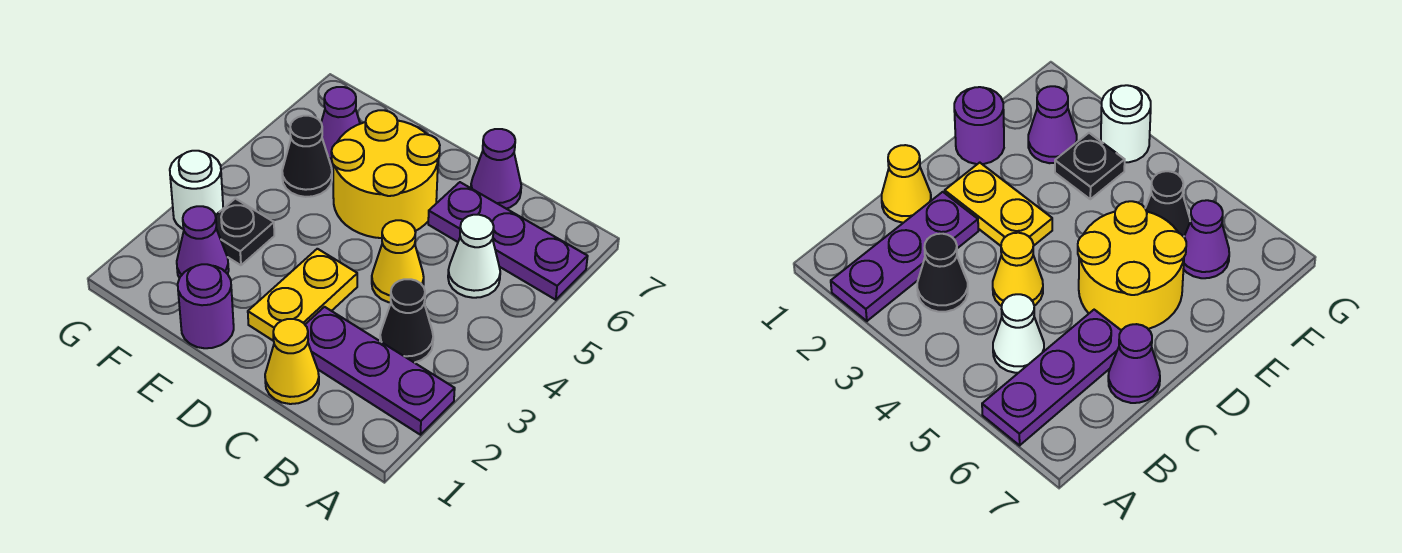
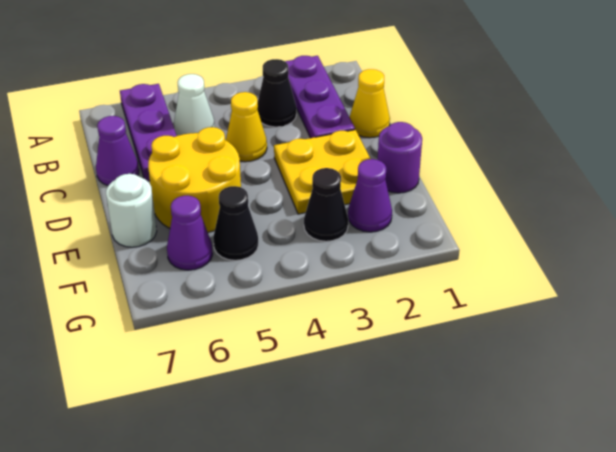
yellow 1x2 plate [248,249,357,341] -> yellow 2x2 plate [274,130,370,214]
black 1x1 plate [215,199,274,265] -> black 1x1 cone [304,168,348,241]
white 1x1 round brick [170,151,223,229] -> white 1x1 round brick moved to [106,174,157,247]

